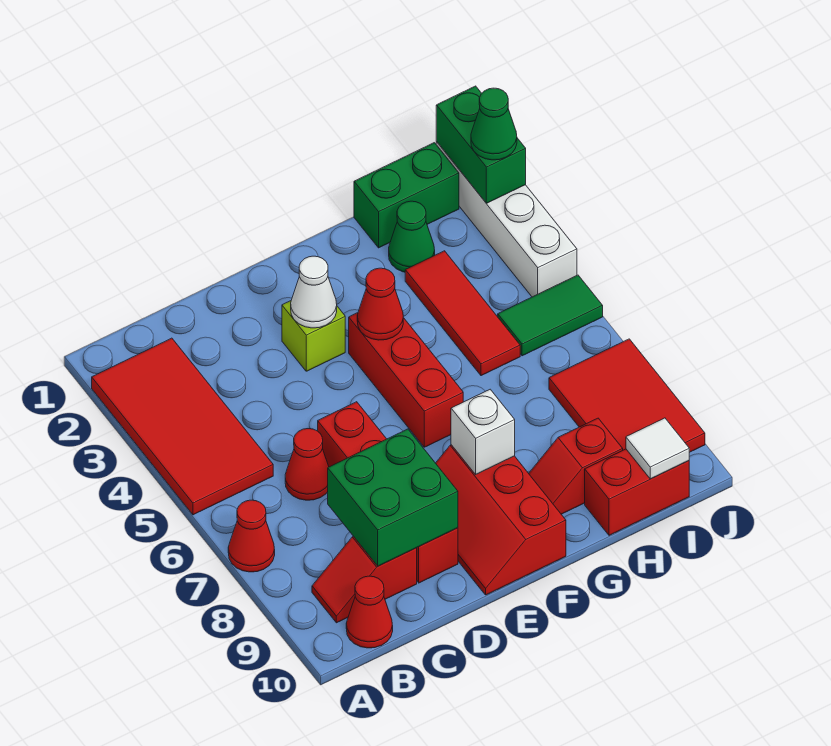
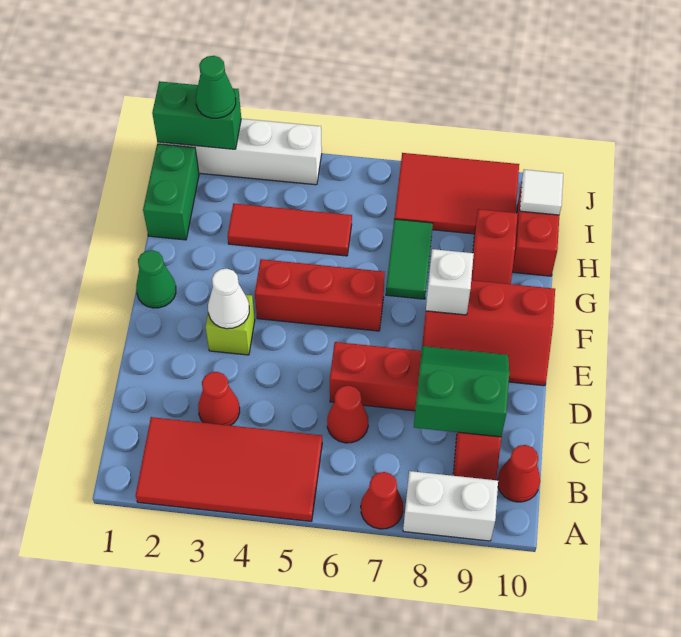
none -> white 1x2 brick [403,471,498,541]
green 2x2 brick [328,429,458,566] -> green 2x2 slope [414,346,509,437]
red 1x1 cone [357,268,403,340] -> red 1x1 cone moved to [198,372,240,426]
green 1x1 cone [389,201,435,272] -> green 1x1 cone moved to [136,250,176,308]
green 1x2 tile [498,275,603,356] -> green 1x2 tile moved to [386,219,433,299]

